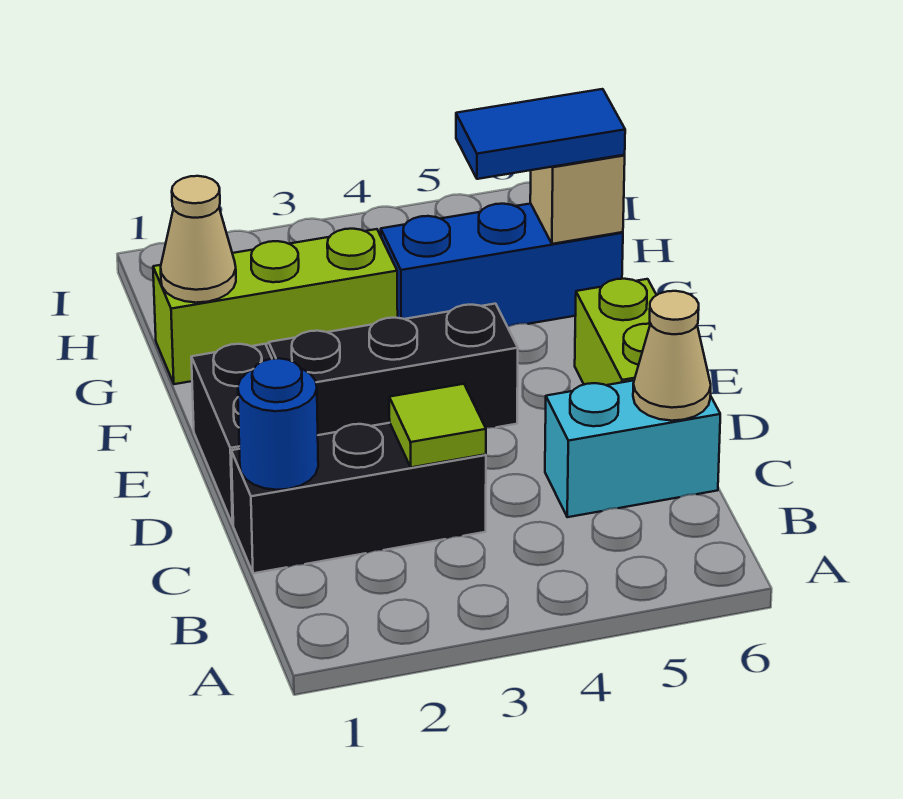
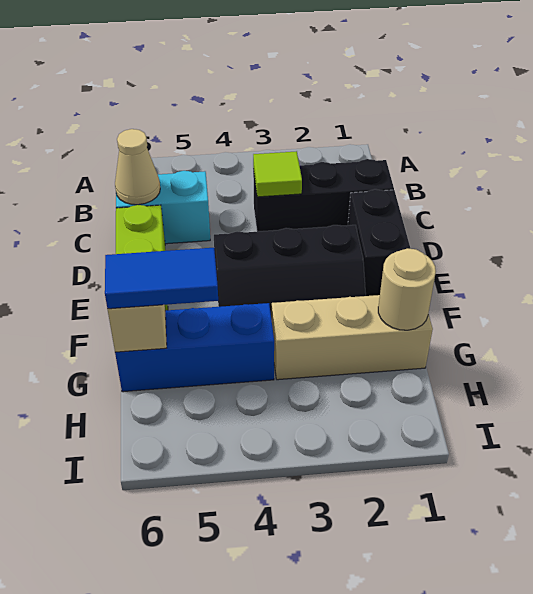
blue 1x1 round brick [238,358,318,490] -> none
lime 1x3 brick [153,229,398,384] -> tan 1x3 brick [272,295,433,380]
tan 1x1 cone [161,176,236,303] -> tan 1x1 round brick [378,248,436,330]

